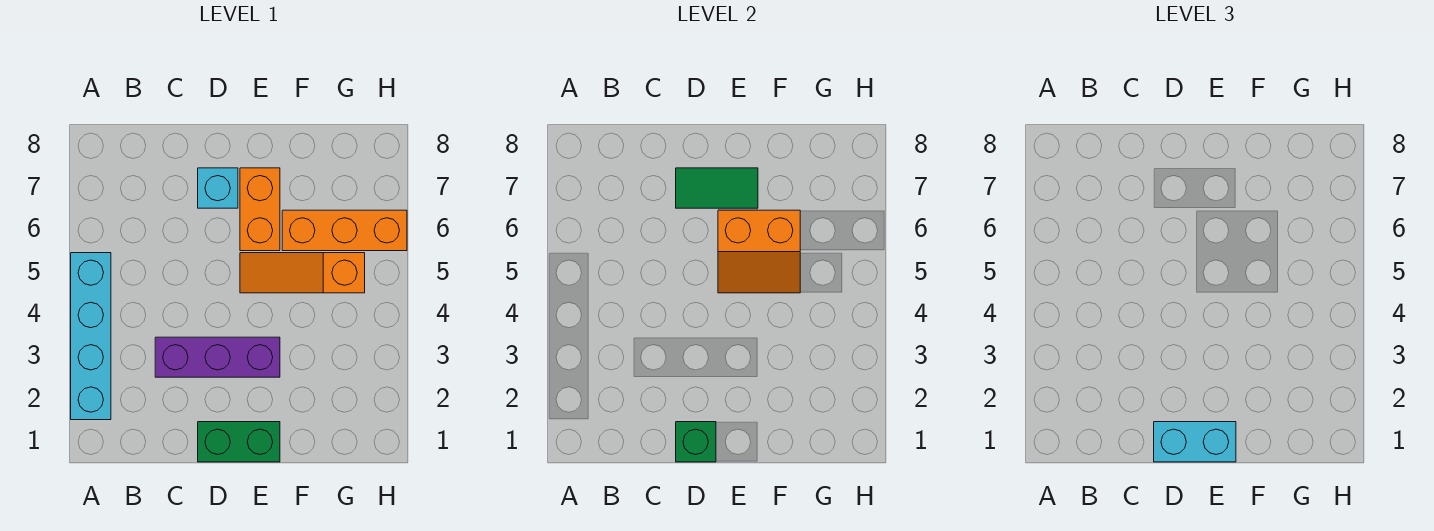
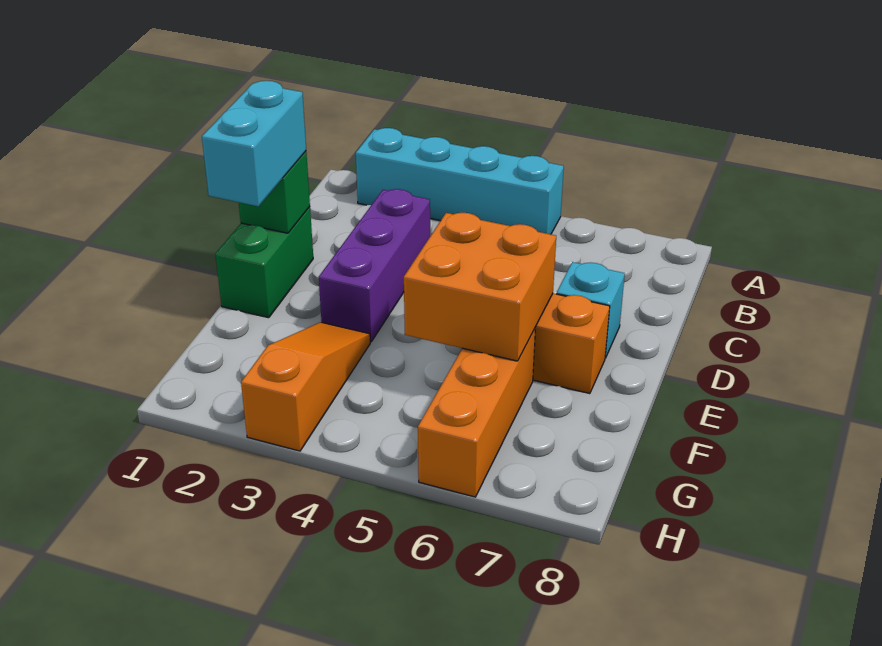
green 1x2 tile [676,168,758,208] -> none
orange 1x3 slope [240,253,365,293] -> orange 1x3 slope moved to [241,322,370,451]
orange 2x2 slope [718,210,800,293] -> orange 2x2 brick [404,213,556,361]

